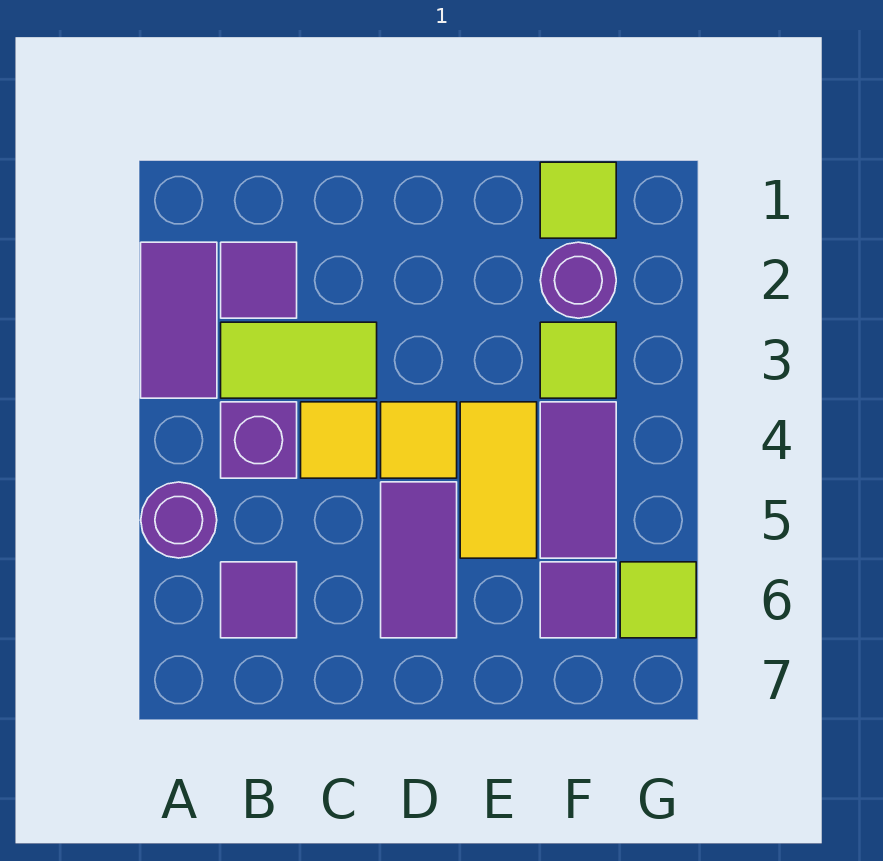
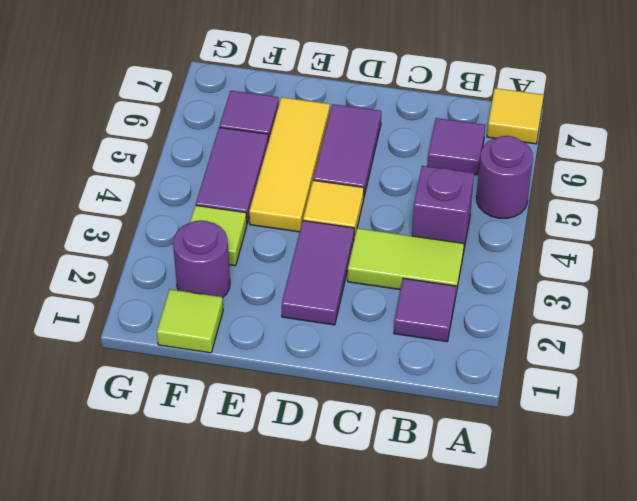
purple 1x2 tile [141,242,217,398] -> purple 1x2 tile moved to [282,221,354,325]
yellow 1x1 tile [301,402,377,478] -> yellow 1x1 tile moved to [487,88,544,144]
yellow 1x2 tile [460,402,537,558] -> yellow 1x3 tile [249,97,330,232]
lime 1x1 tile [620,562,696,638] -> none

